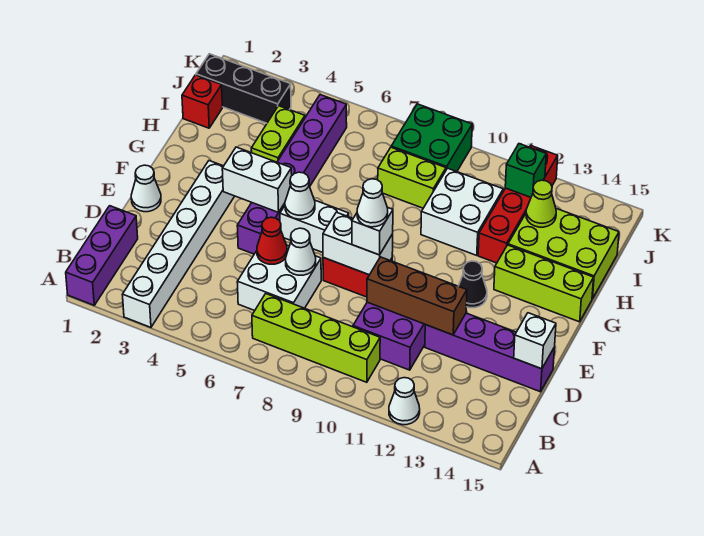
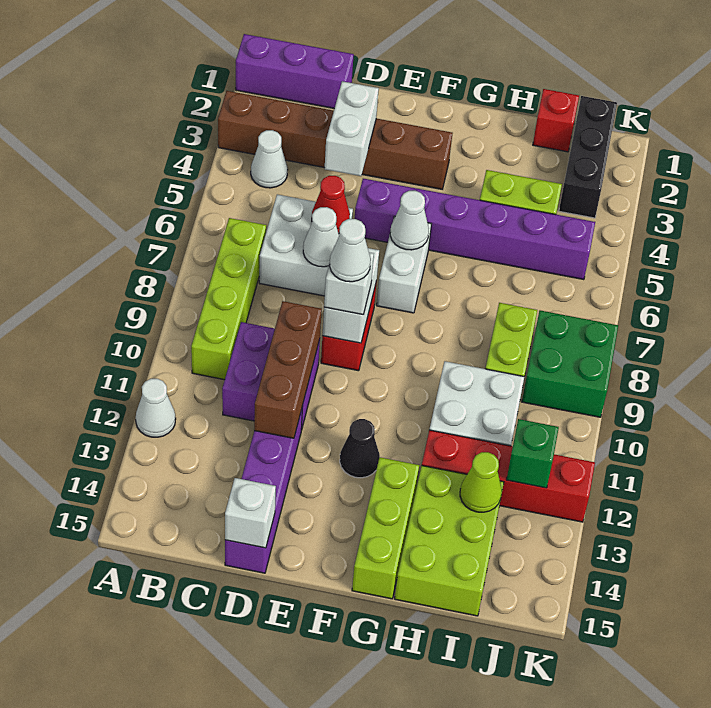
white 1x6 brick [122,161,234,327] -> brown 1x6 brick [218,91,452,189]
white 1x1 cone [131,165,161,212] -> white 1x1 cone moved to [251,130,288,188]
white 1x2 brick [222,147,292,212] -> white 1x2 brick moved to [325,81,379,176]

